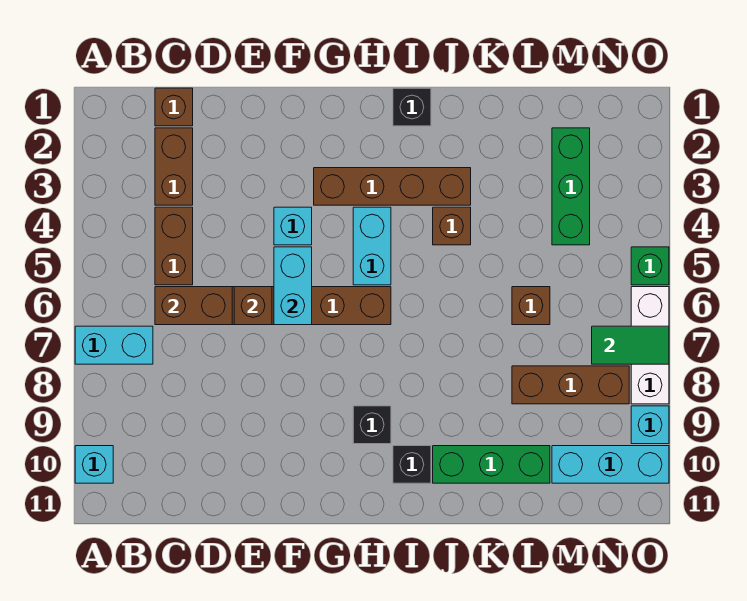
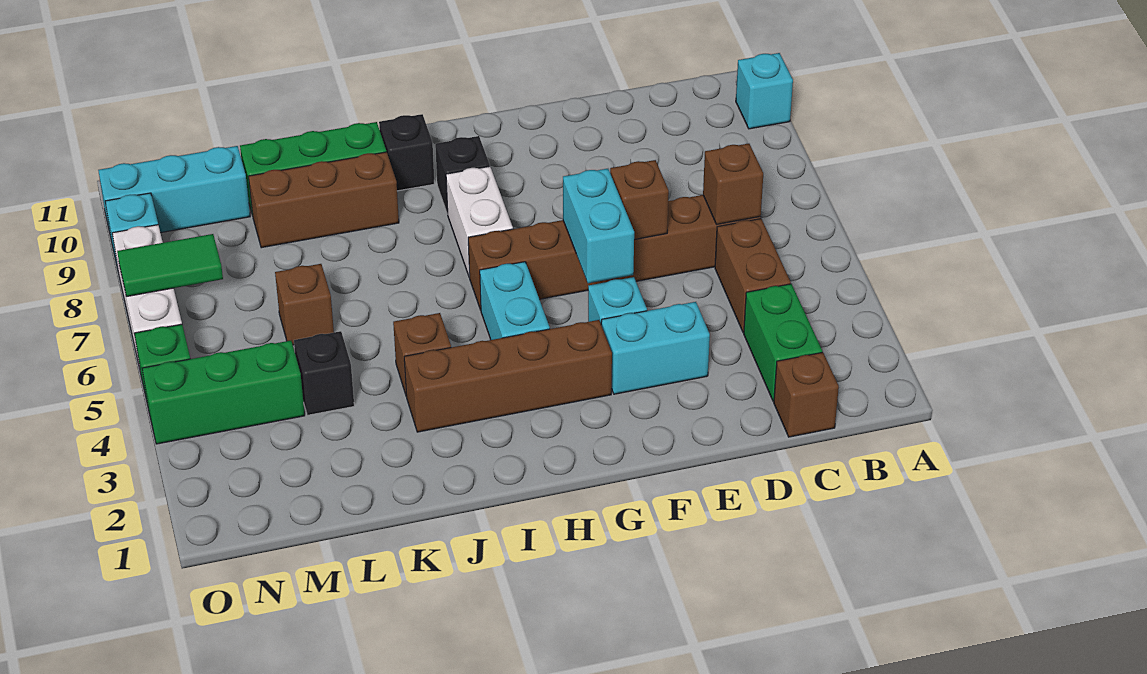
cyan 1x2 brick [75,326,153,364] -> cyan 1x2 brick moved to [601,302,710,394]
brown 1x2 brick [155,128,193,205] -> green 1x2 brick [744,284,822,401]
brown 1x2 brick [155,287,232,325] -> brown 1x1 brick [703,144,763,224]
none -> white 1x2 brick [446,166,513,278]
black 1x1 brick [393,88,431,126] -> black 1x1 brick moved to [294,331,354,415]
brown 1x3 brick [512,366,629,404] -> brown 1x3 brick moved to [248,152,399,248]
green 1x3 brick [552,128,590,245] -> green 1x3 brick turned to [142,341,305,444]

